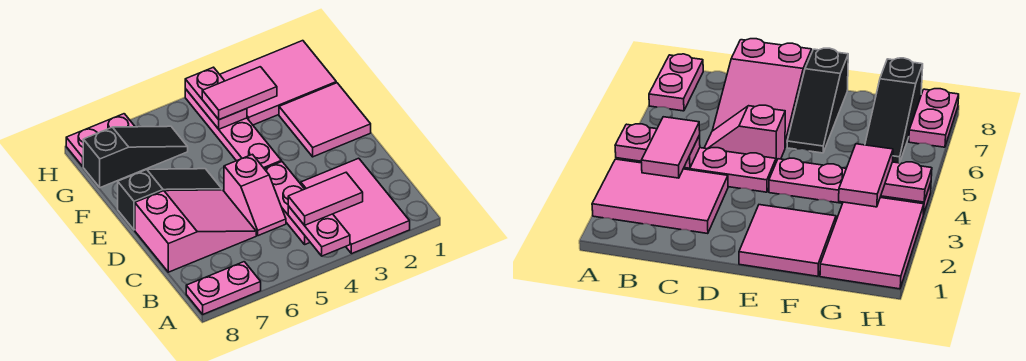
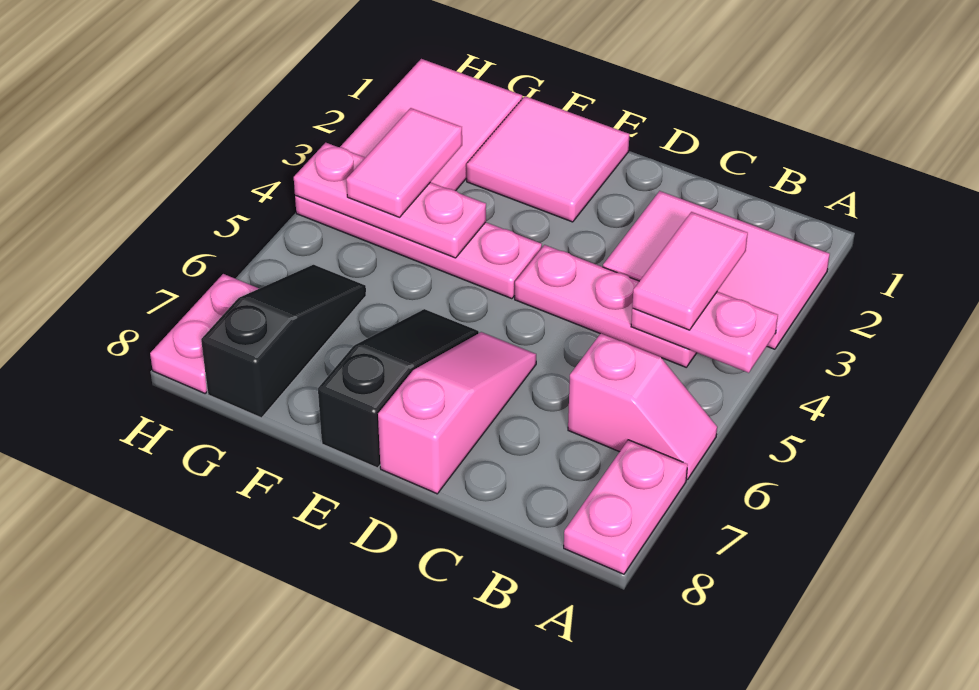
pink 1x2 slope [224,154,286,236] -> pink 1x2 slope moved to [568,334,717,480]
pink 2x3 slope [135,190,256,272] -> pink 1x3 slope [378,332,536,494]
pink 1x2 plate [185,67,247,129] -> pink 1x3 plate [294,143,486,258]

